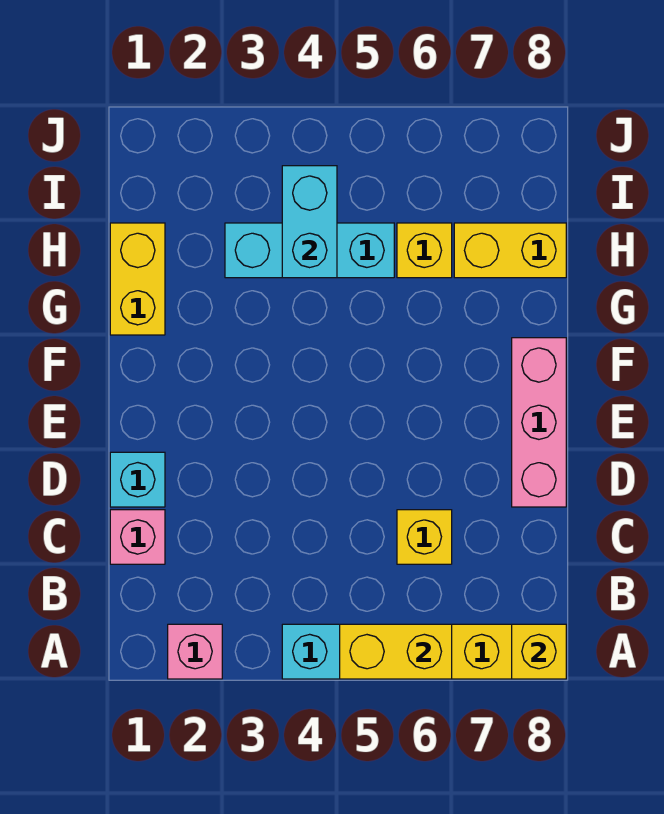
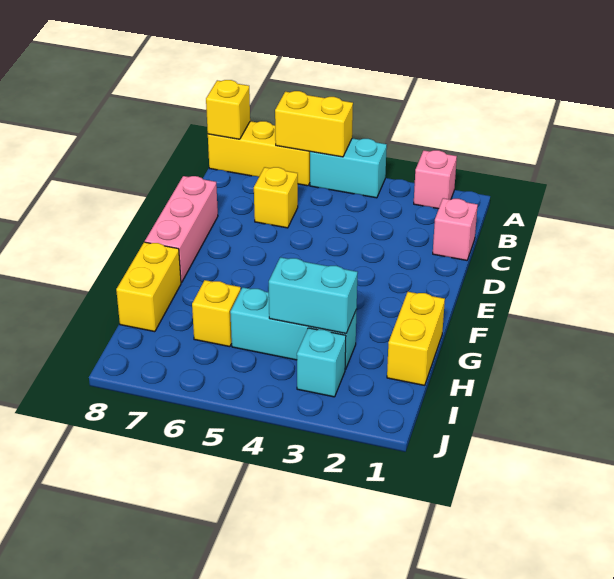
cyan 1x1 brick [110,452,165,507] -> cyan 1x1 brick moved to [297,328,346,397]
cyan 1x2 brick [282,166,337,278] -> cyan 1x2 brick turned to [269,257,358,333]
yellow 1x2 brick [454,223,566,278] -> yellow 1x2 brick turned to [116,242,181,332]

